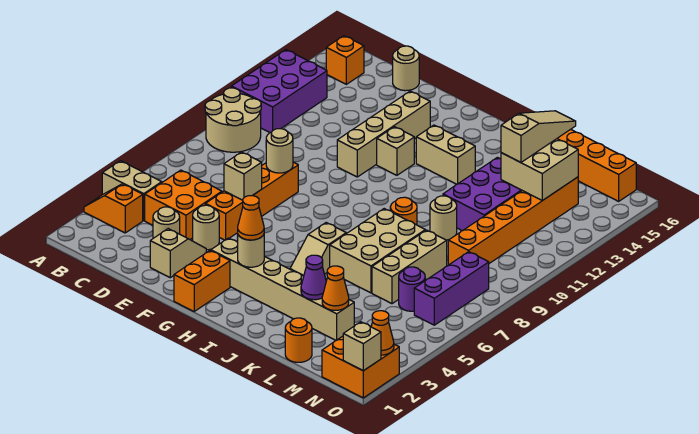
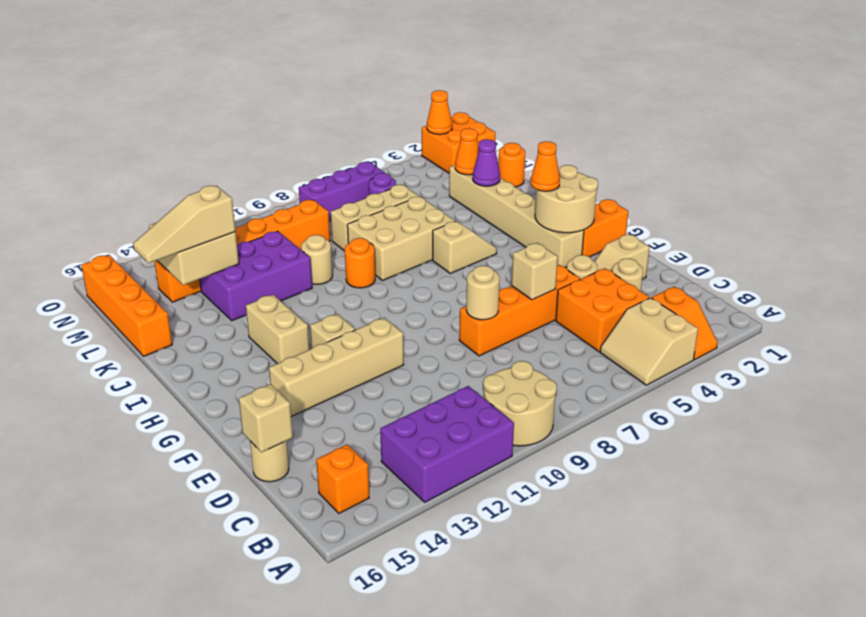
tan 1x1 round brick [237,235,264,267] -> tan 2x2 round brick [535,165,598,233]
tan 1x1 brick [343,322,381,371] -> tan 1x1 brick moved to [239,384,293,452]

